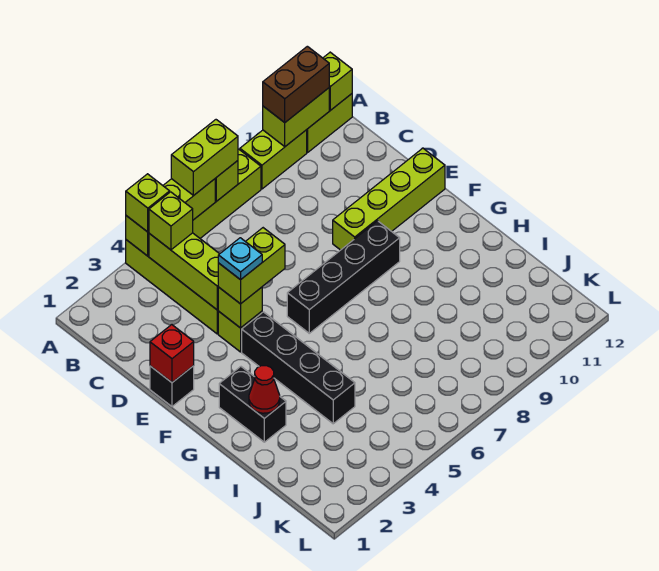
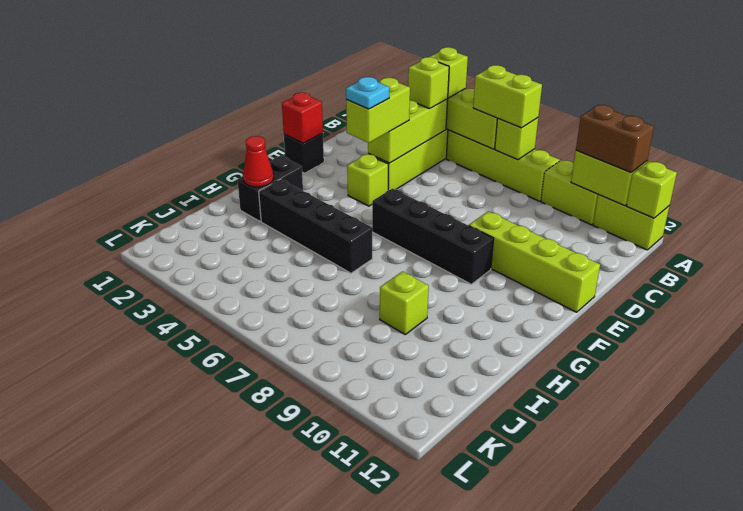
lime 1x1 brick [218,287,262,328] -> lime 1x1 brick moved to [380,271,429,334]
lime 1x2 brick [218,228,285,304] -> lime 1x2 brick turned to [346,78,410,143]
black 1x4 brick [242,312,355,424] -> black 1x4 brick turned to [259,179,372,273]

